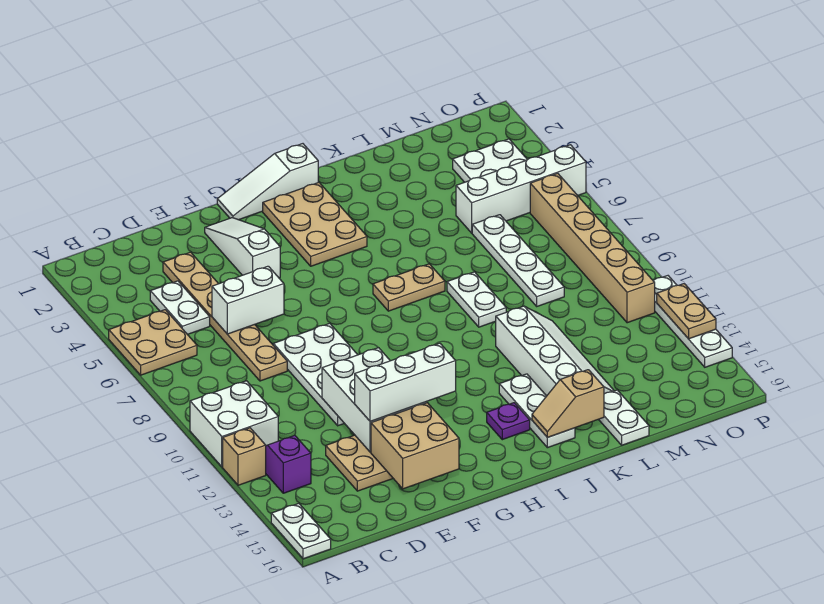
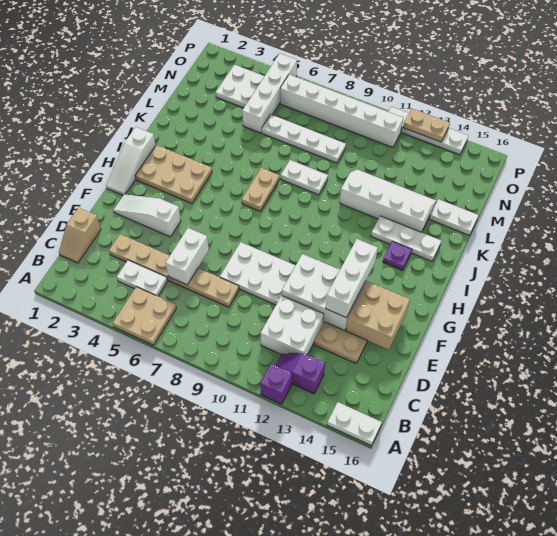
white 2x2 brick [190,381,278,467] -> white 2x2 brick moved to [261,296,324,355]
tan 1x1 brick [223,428,266,485] -> purple 1x1 brick [260,364,292,404]
tan 1x2 slope [532,370,604,437] -> tan 1x2 slope moved to [59,208,101,263]
tan 1x6 brick [530,173,655,323] -> white 1x6 brick [280,74,403,147]

